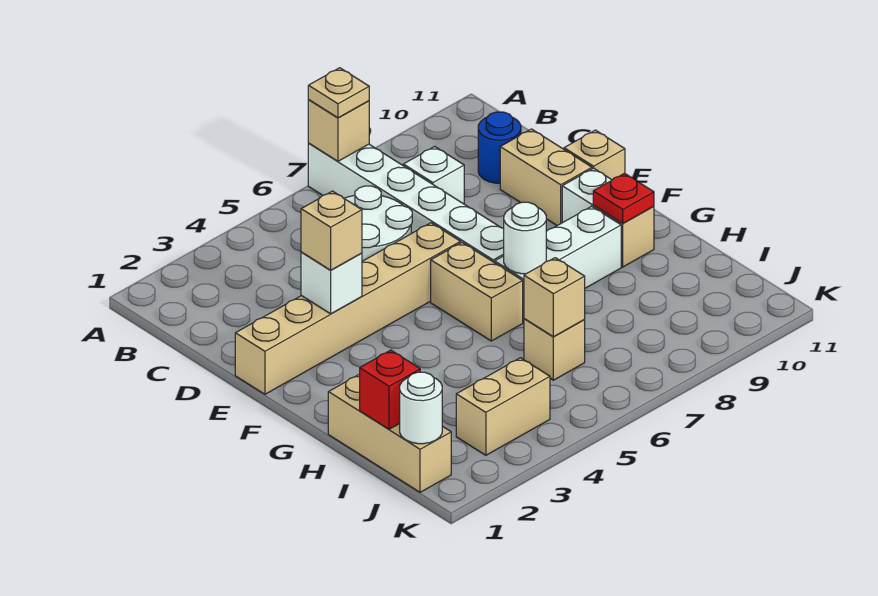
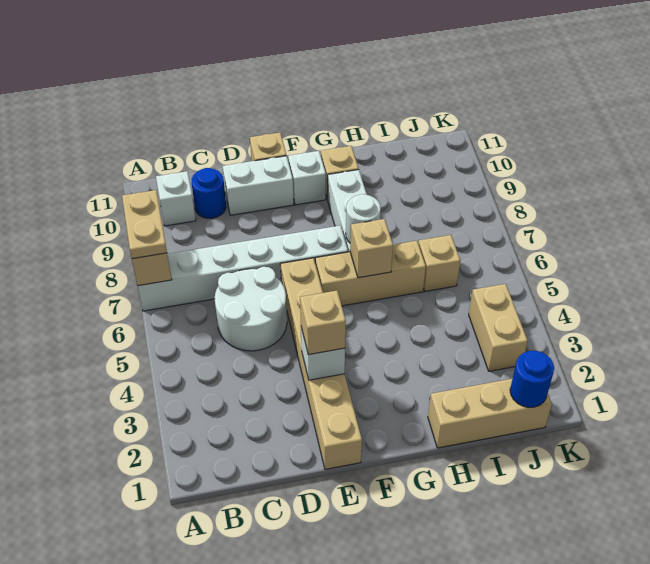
tan 1x1 plate [308,68,369,118] -> tan 1x2 plate [122,190,167,259]
white 1x1 brick [403,146,464,204] -> white 1x1 brick moved to [156,171,196,226]
tan 1x2 brick [500,129,592,226] -> white 1x2 brick [223,156,294,215]
tan 1x2 brick [431,243,523,341] -> tan 1x3 brick [315,241,426,306]
red 1x1 plate [593,173,654,223] -> none
red 1x1 brick [360,350,420,429] -> none
tan 1x1 brick [524,258,585,337] -> tan 1x1 brick moved to [350,219,393,278]
white 1x1 round brick [400,372,442,444] -> blue 1x1 round brick [510,351,554,407]

